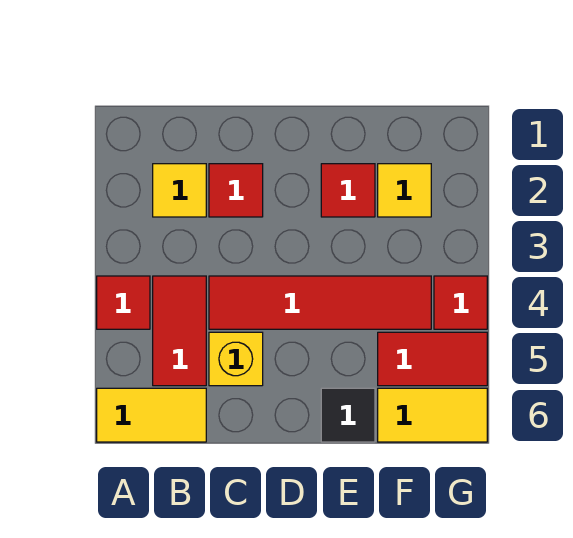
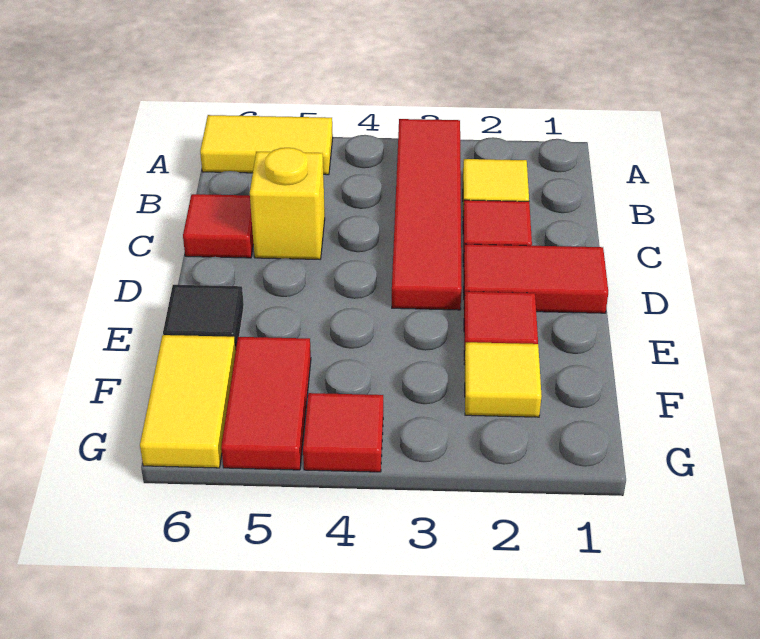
red 1x1 tile [97,276,150,329] -> red 1x1 tile moved to [183,194,253,258]
yellow 1x2 tile [97,388,206,442] -> yellow 1x2 tile turned to [200,115,333,175]
red 1x2 tile [153,276,206,386] -> red 1x2 tile moved to [463,244,608,313]
red 1x4 tile [209,276,431,329] -> red 1x4 tile moved to [392,119,462,310]

